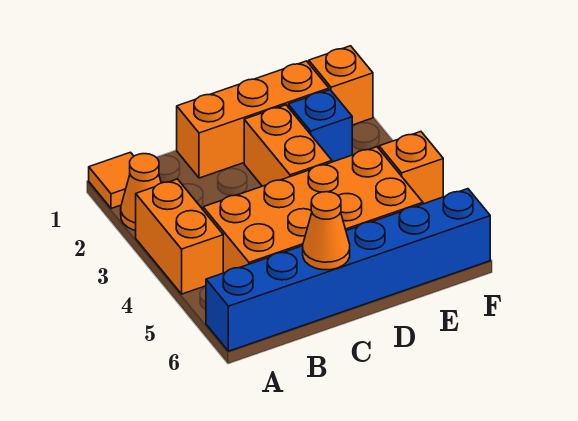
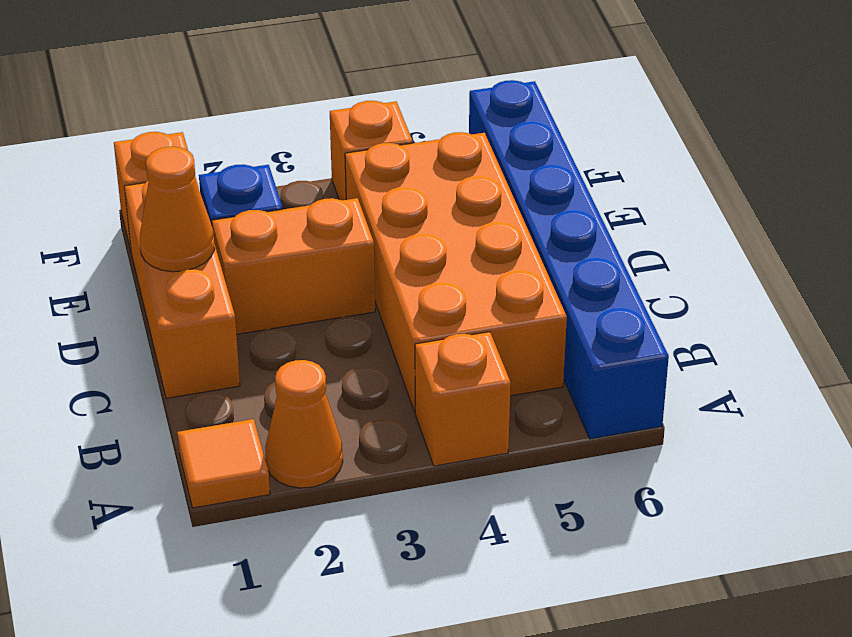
orange 1x2 brick [136,179,223,294] -> orange 1x1 brick [415,332,511,466]
orange 1x1 cone [303,192,350,270] -> orange 1x1 cone moved to [140,147,215,272]

